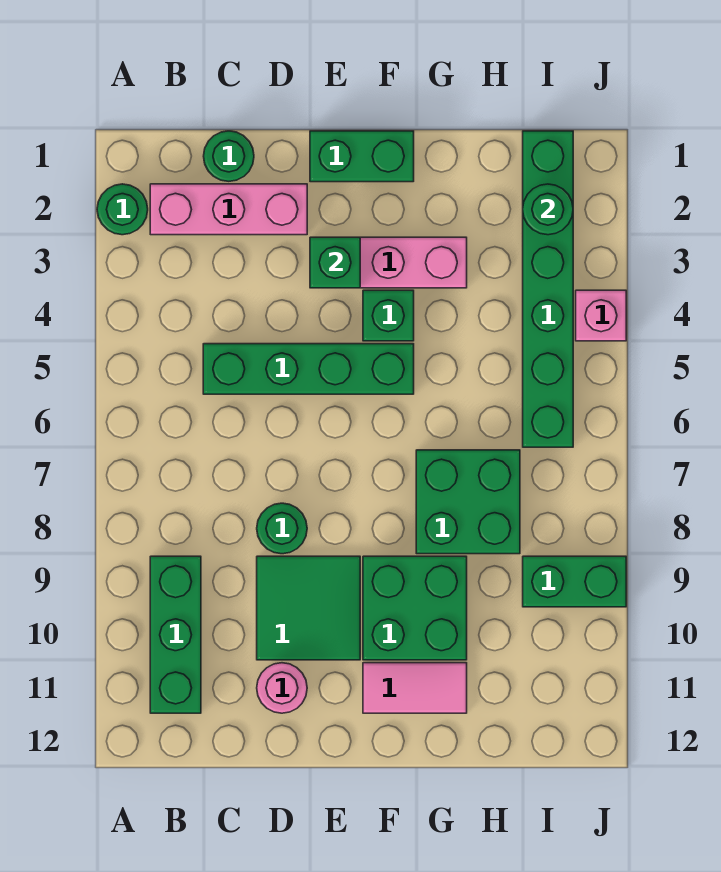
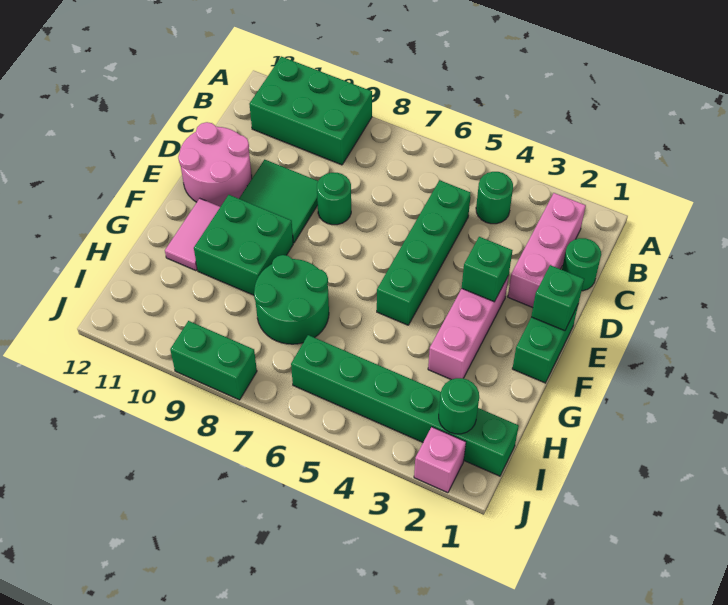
green 1x1 round brick [97,184,148,235] -> green 1x1 round brick moved to [476,172,513,224]
green 1x3 brick [150,556,201,713] -> green 2x3 brick [249,56,372,165]
pink 1x1 round brick [257,663,307,713] -> pink 2x2 round brick [178,122,252,207]
green 1x1 brick [363,290,414,341] -> green 1x1 brick moved to [531,265,584,331]
green 2x2 brick [416,450,520,554] -> green 2x2 round brick [254,255,329,344]
green 1x2 brick [523,556,626,607] -> green 1x2 brick turned to [170,321,257,400]
pink 1x1 brick [576,290,626,341] -> pink 1x1 brick moved to [414,427,466,493]

